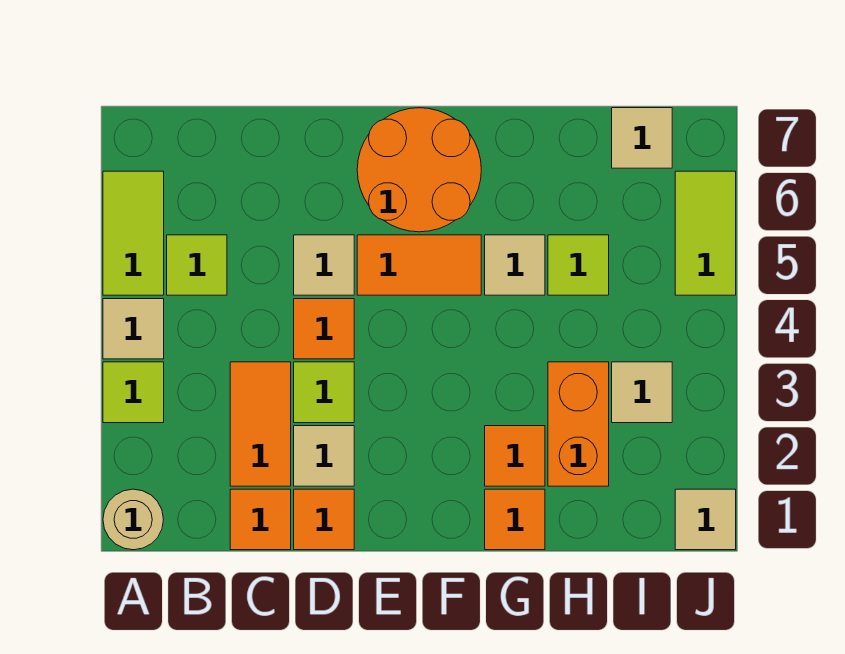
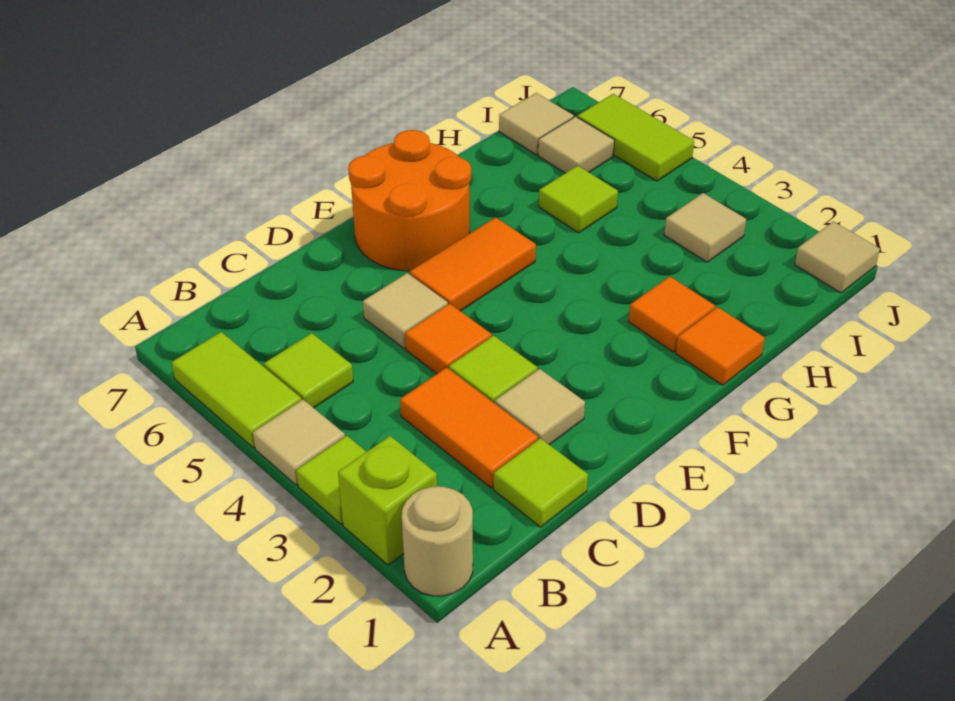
none -> lime 1x1 brick [338,436,437,565]
orange 1x1 tile [230,489,291,550] -> lime 1x1 tile [494,438,588,527]
orange 1x1 tile [294,489,354,550] -> none
tan 1x1 tile [485,235,545,295] -> tan 1x1 tile moved to [538,117,615,173]
orange 1x2 brick [548,362,609,486] -> none

